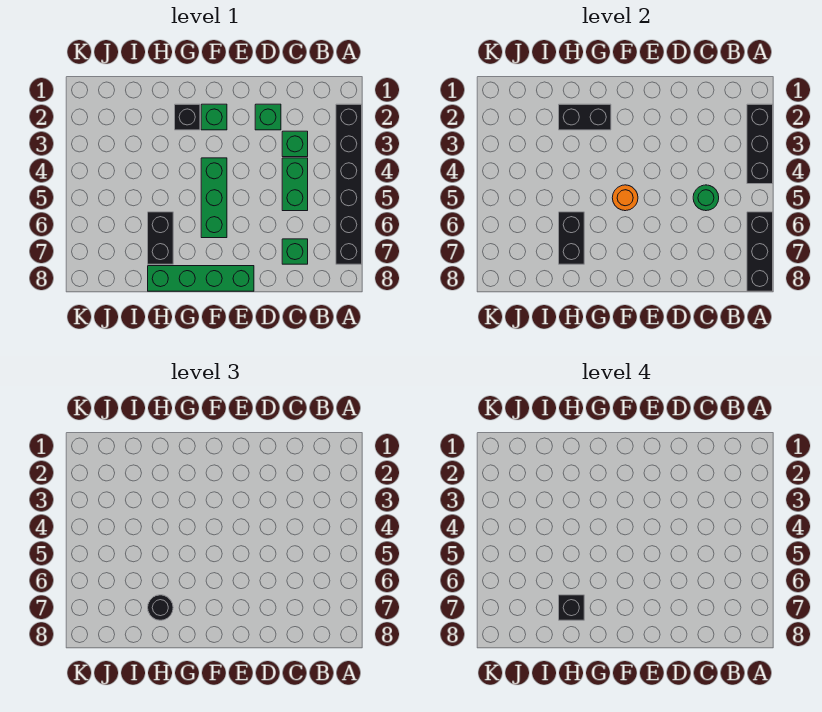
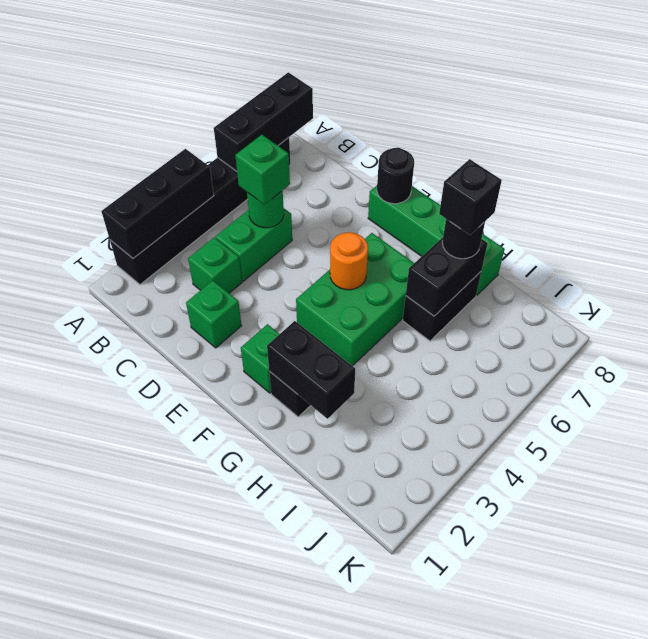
green 1x1 brick [282,239,308,264] -> green 1x1 brick moved to [235,135,290,205]
none -> black 1x1 round brick [377,148,414,204]
green 1x3 brick [201,158,227,238] -> green 2x3 brick [296,233,414,366]

